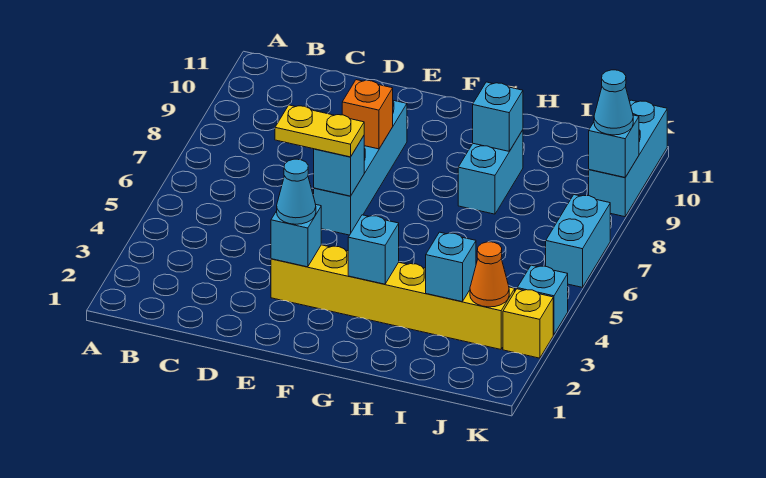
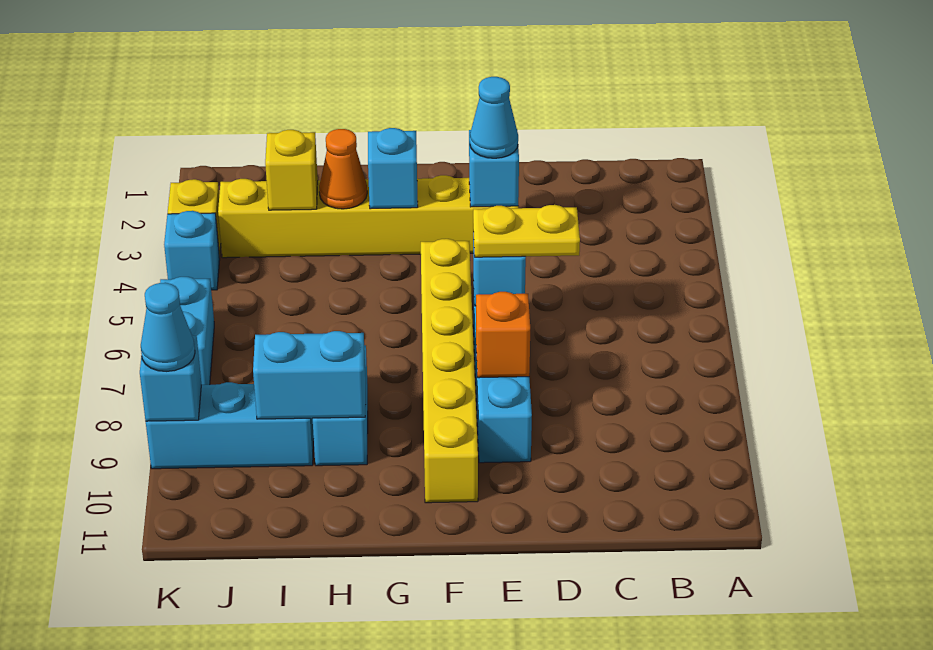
none -> yellow 1x6 brick [421,239,478,503]
cyan 1x1 brick [473,82,523,151] -> cyan 1x2 brick [253,331,366,419]
cyan 1x1 brick [426,232,476,302] -> yellow 1x1 brick [265,130,318,210]
orange 1x1 cone [470,242,509,307] -> orange 1x1 cone moved to [319,129,367,209]
cyan 1x3 brick [589,100,667,217] -> cyan 1x3 brick turned to [146,382,314,469]

